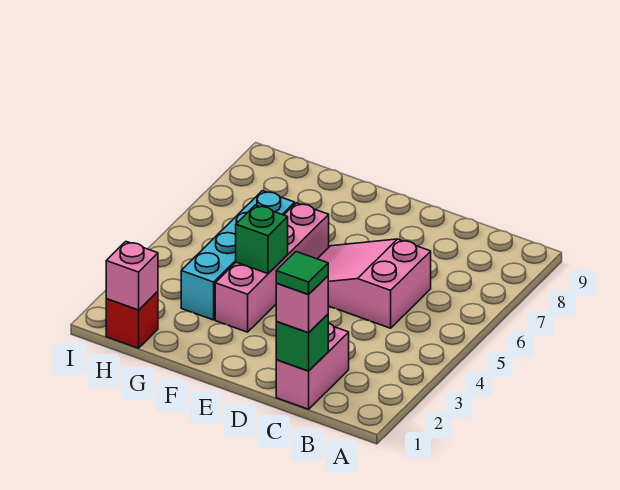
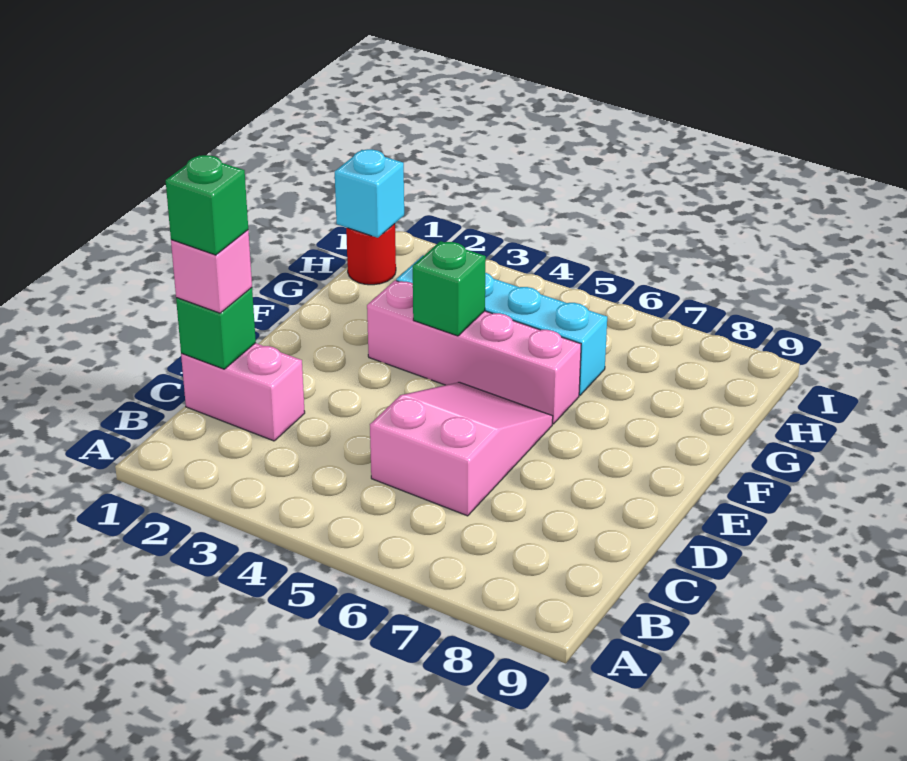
green 1x1 tile [276,252,328,295] -> green 1x1 brick [166,155,248,255]
red 1x1 brick [106,291,158,348] -> red 1x1 round brick [346,224,396,285]
pink 1x1 brick [106,242,158,310] -> cyan 1x1 brick [335,149,404,238]

